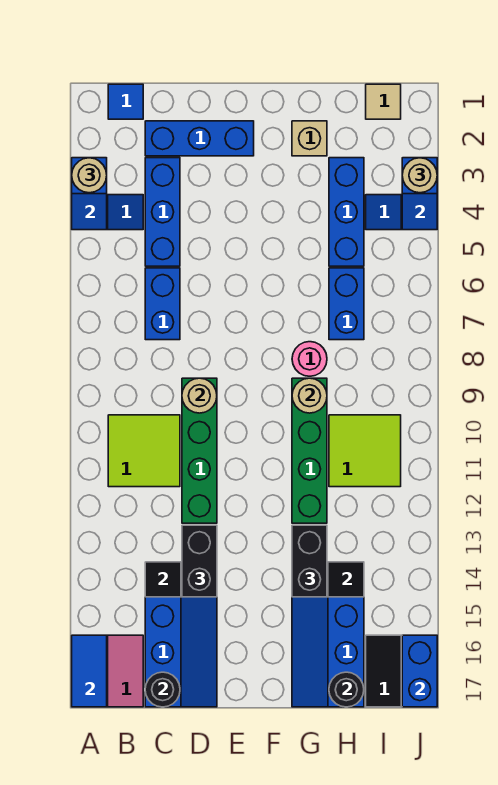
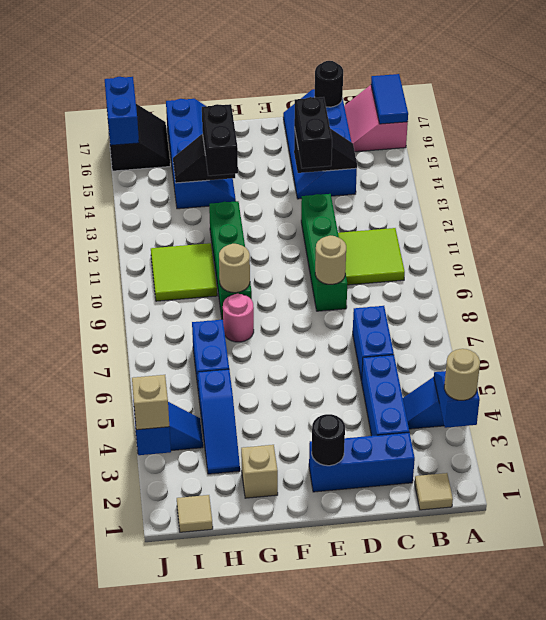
blue 1x1 tile [108,84,143,119] -> tan 1x1 tile [415,473,453,510]
blue 1x3 brick [329,158,364,266] -> blue 1x3 slope [198,369,240,474]
black 1x1 round brick [329,672,364,707] -> black 1x1 round brick moved to [312,414,345,466]
tan 1x1 round brick [402,158,437,193] -> tan 1x1 brick [132,375,169,430]

